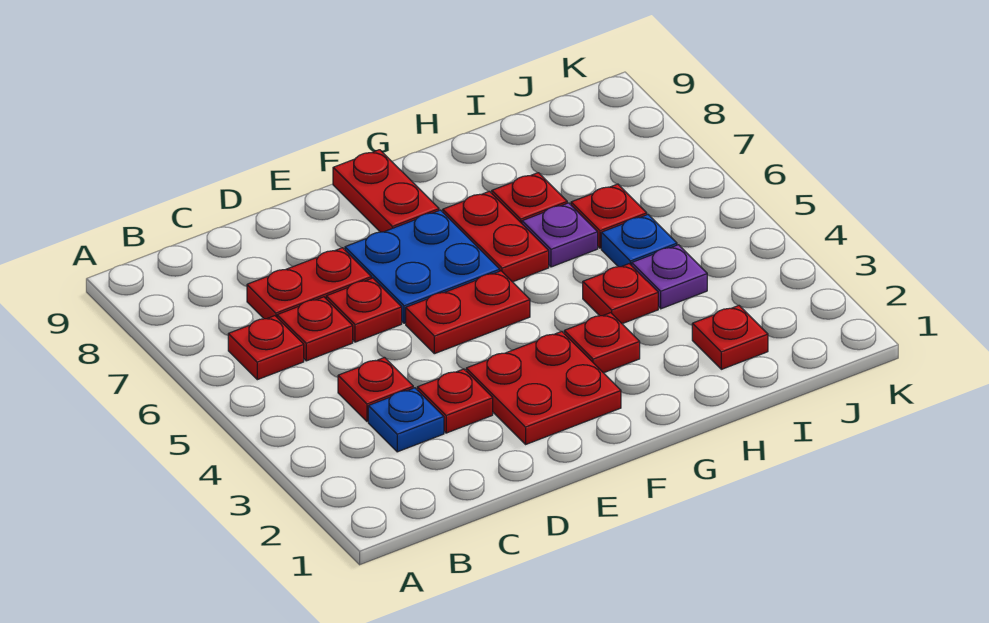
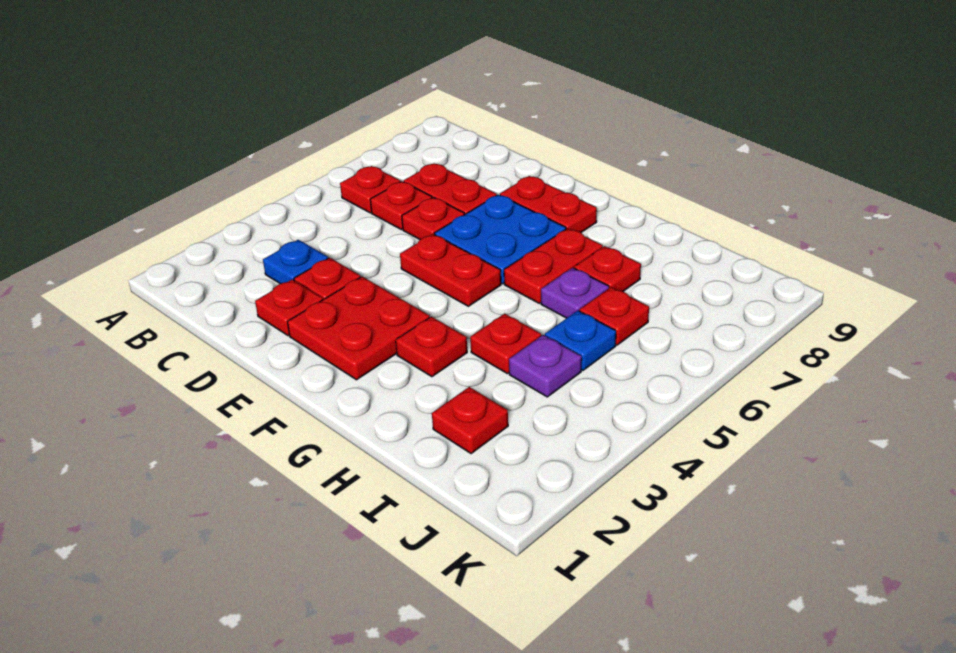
red 1x1 plate [338,358,413,421] -> red 1x1 plate moved to [255,279,323,336]
red 1x2 plate [333,150,439,232] -> red 1x2 plate turned to [500,176,597,232]

